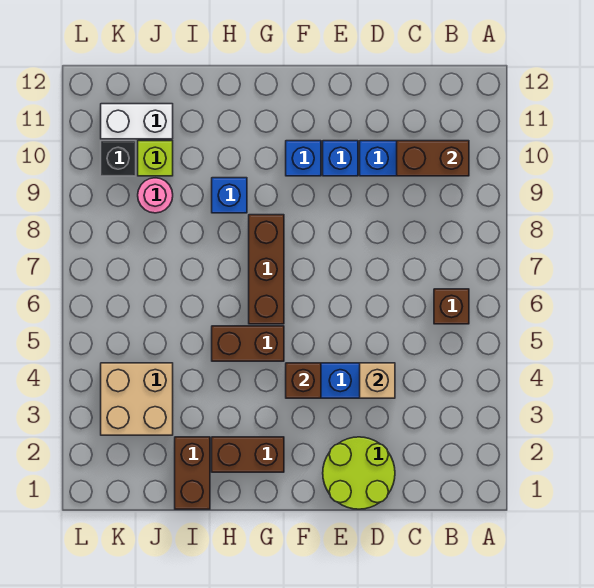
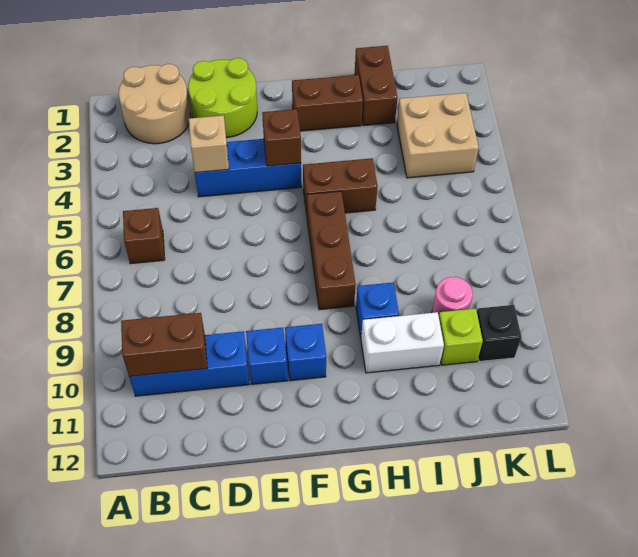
none -> tan 2x2 round brick [119,64,190,144]
white 1x2 brick [101,104,173,139] -> white 1x2 brick moved to [361,312,444,373]

